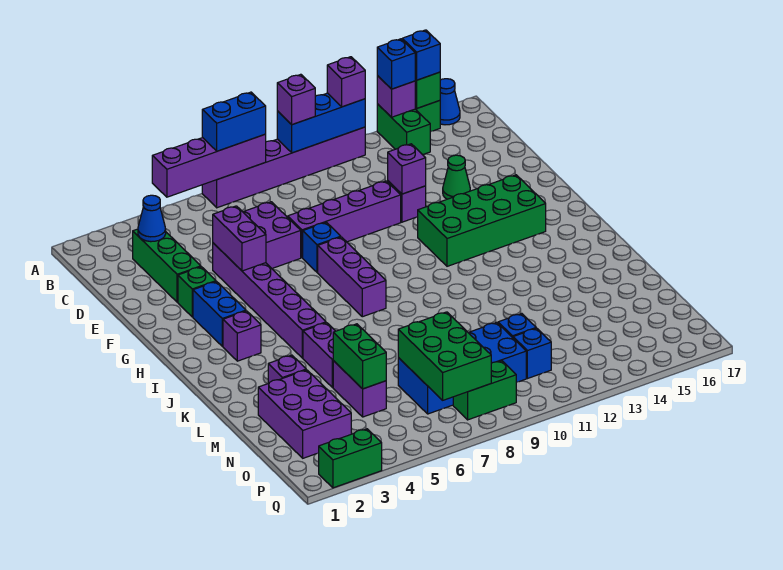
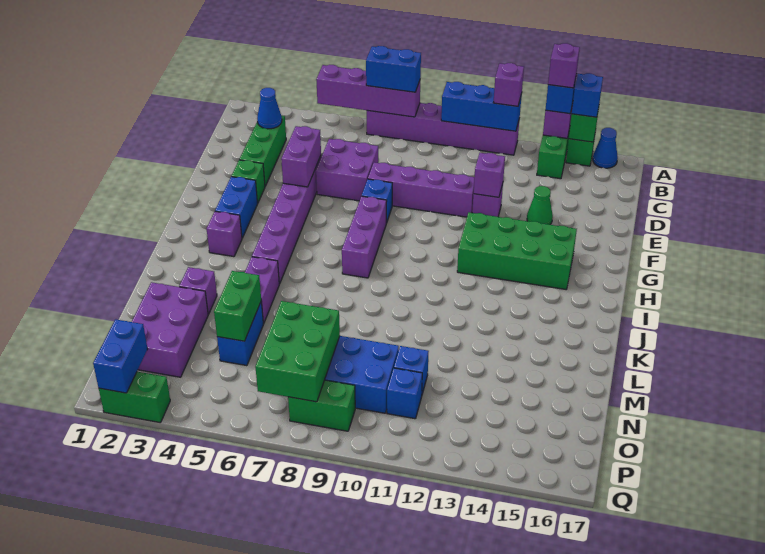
purple 1x1 brick [277,74,315,125] -> purple 1x1 brick moved to [548,43,580,88]
purple 1x2 brick [333,361,386,417] -> blue 1x2 brick [217,301,263,366]
none -> blue 1x2 brick [93,319,148,393]

